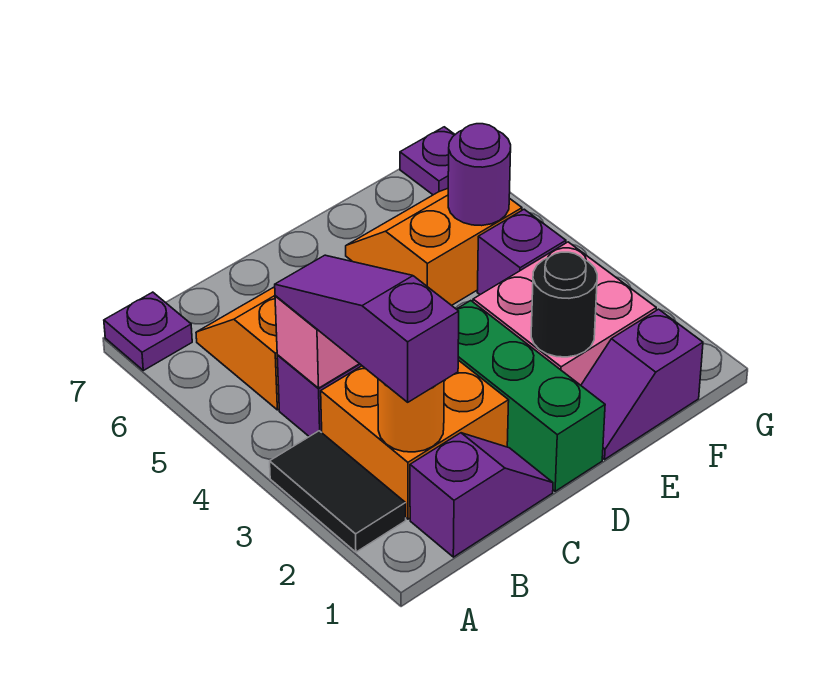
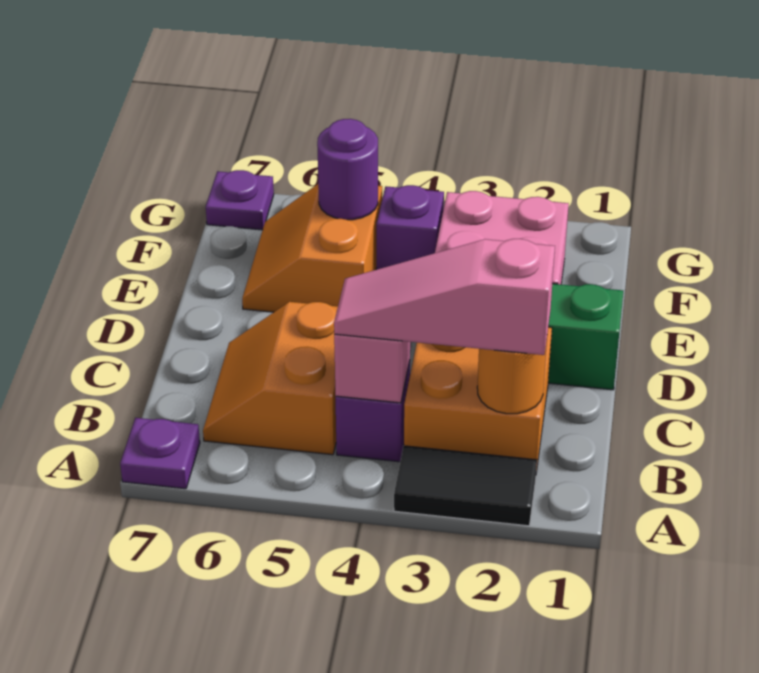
purple 1x2 slope [410,433,553,557] -> none
purple 1x3 slope [275,255,459,402] -> pink 1x3 slope [334,239,555,355]
purple 1x2 slope [581,309,703,459] -> none
black 1x1 round brick [531,252,597,357] -> none

